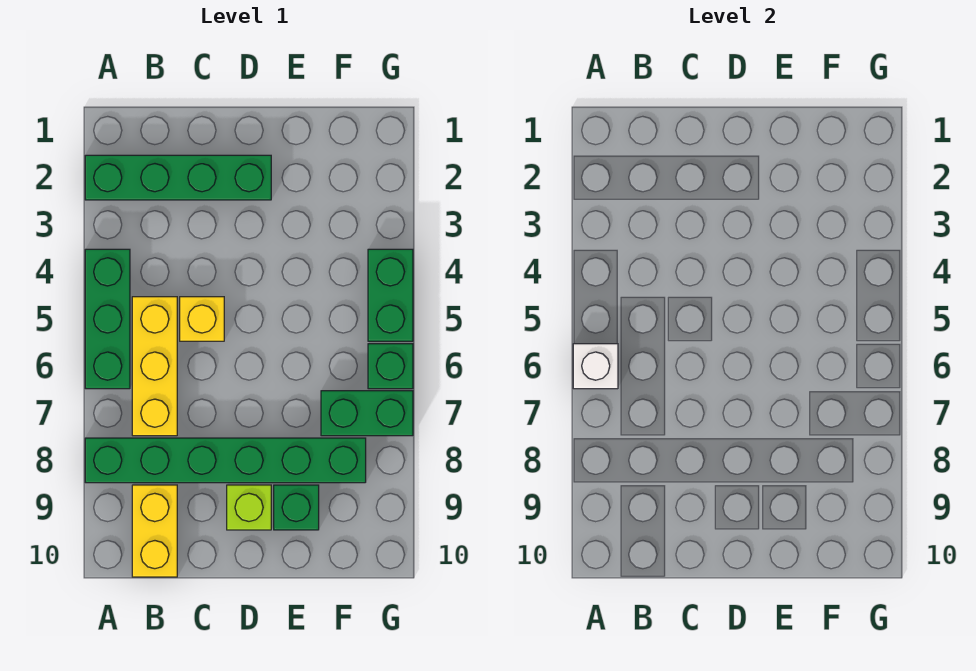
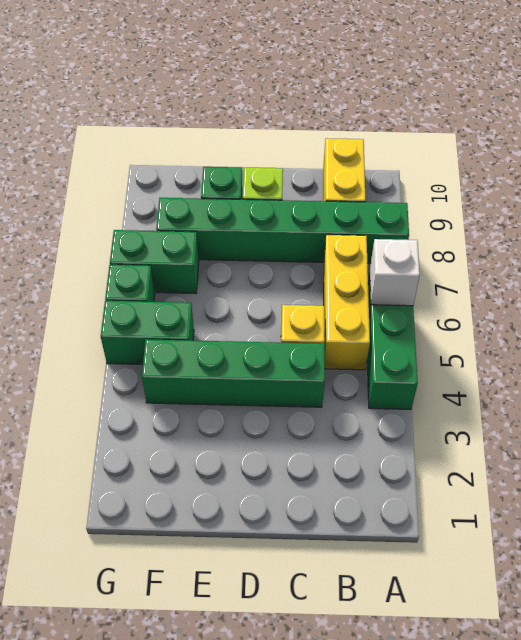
green 1x4 brick [85,155,271,200] -> green 1x4 brick moved to [142,339,325,407]
green 1x2 brick [368,249,413,341] -> green 1x2 brick turned to [101,301,194,364]

